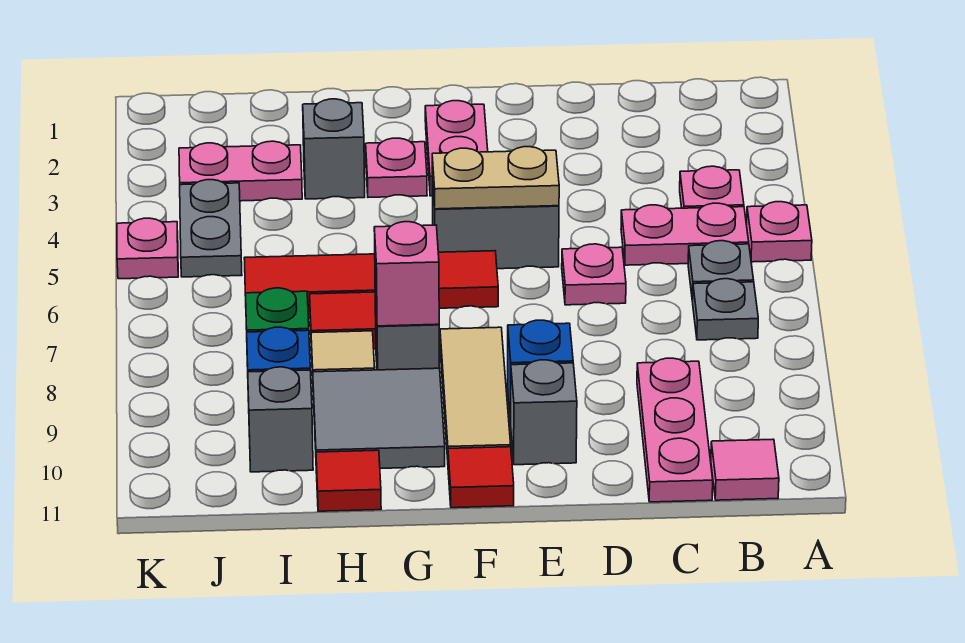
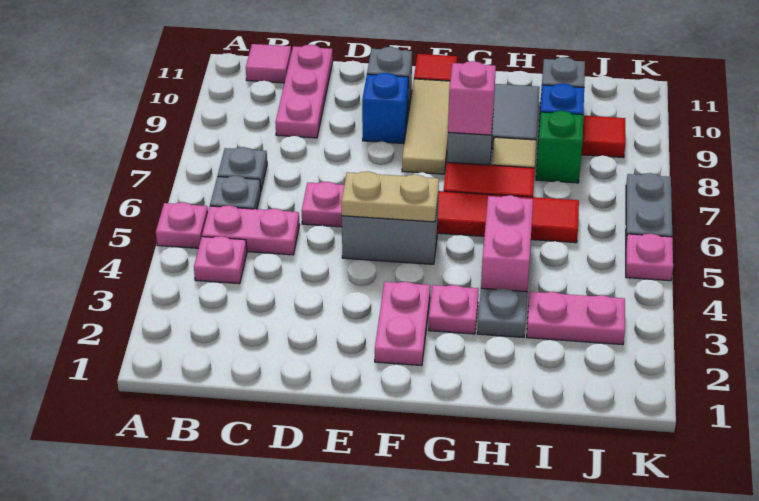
grey 1x1 brick [303,99,365,199] -> grey 1x1 plate [477,288,527,337]
none -> pink 1x2 brick [481,195,533,292]
red 1x1 tile [316,450,381,511] -> red 1x1 tile moved to [582,116,625,158]
grey 1x2 plate [180,180,242,277] -> grey 1x2 plate moved to [626,173,672,241]

